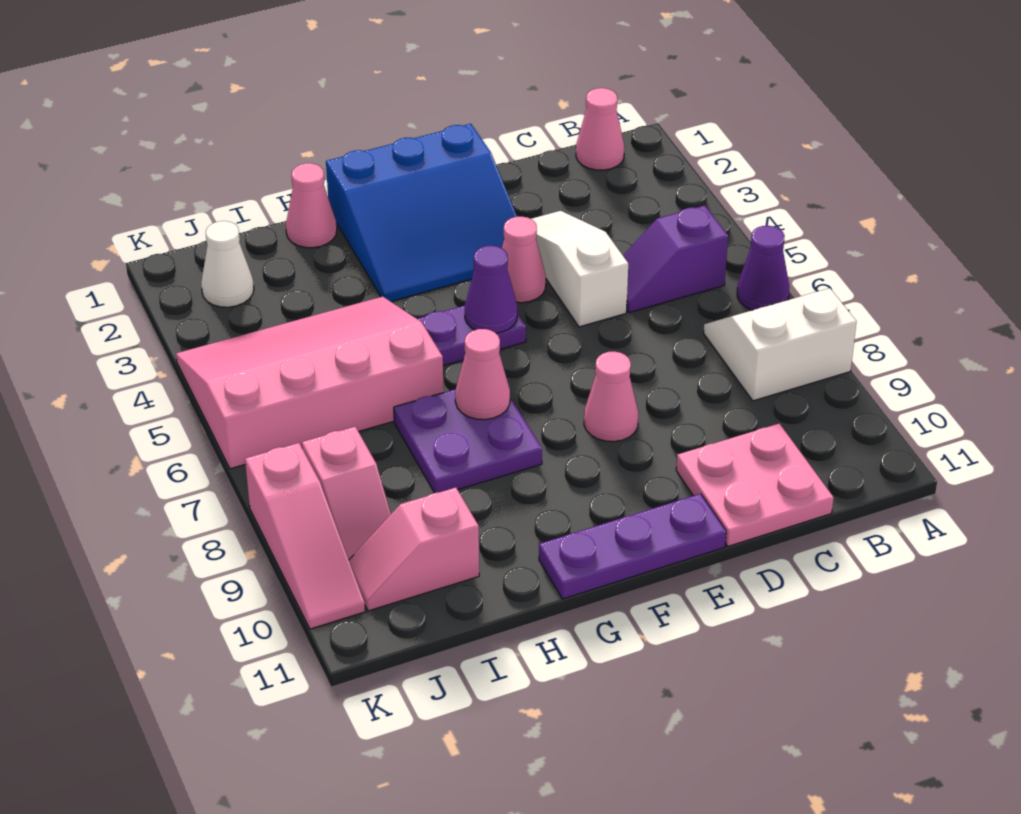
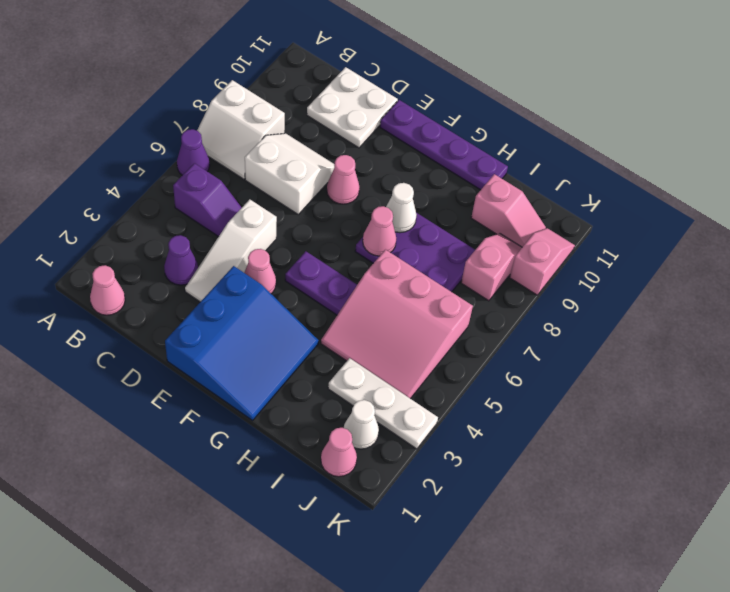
none -> white 2x2 slope [245,133,334,214]
pink 2x2 plate [676,424,834,546] -> white 2x2 plate [307,67,398,148]
blue 3x3 slope [326,124,517,302] -> blue 3x3 slope turned to [165,266,319,420]
purple 1x3 plate [539,494,726,599] -> purple 1x4 plate [380,100,508,190]
purple 1x1 cone [465,246,517,333] -> purple 1x1 cone moved to [164,235,198,285]
purple 2x2 plate [394,389,542,493] -> purple 2x3 plate [355,213,475,292]
none -> white 1x1 cone [386,183,417,233]
pink 1x1 cone [286,163,337,248] -> pink 1x1 cone moved to [321,428,357,477]
pink 3x4 slope [176,297,444,469] -> pink 3x3 slope [321,250,473,399]
none -> white 1x3 plate [328,358,438,449]
pink 1x3 slope [245,443,365,629] -> pink 1x2 slope [510,228,575,295]

